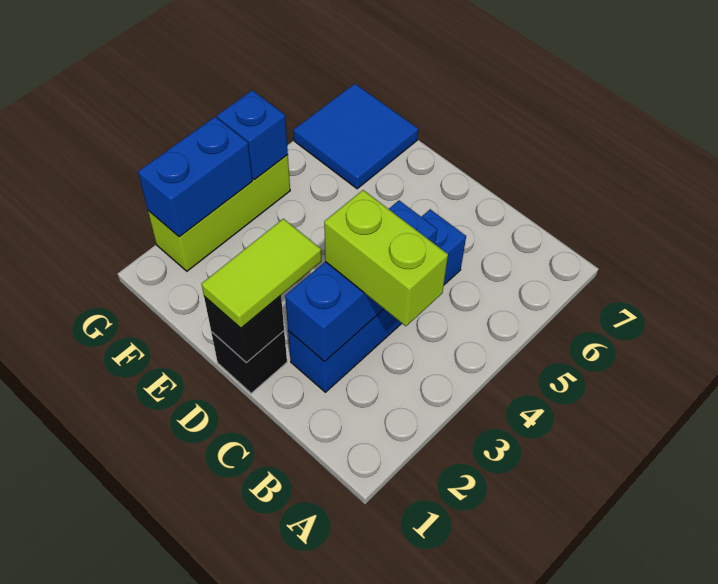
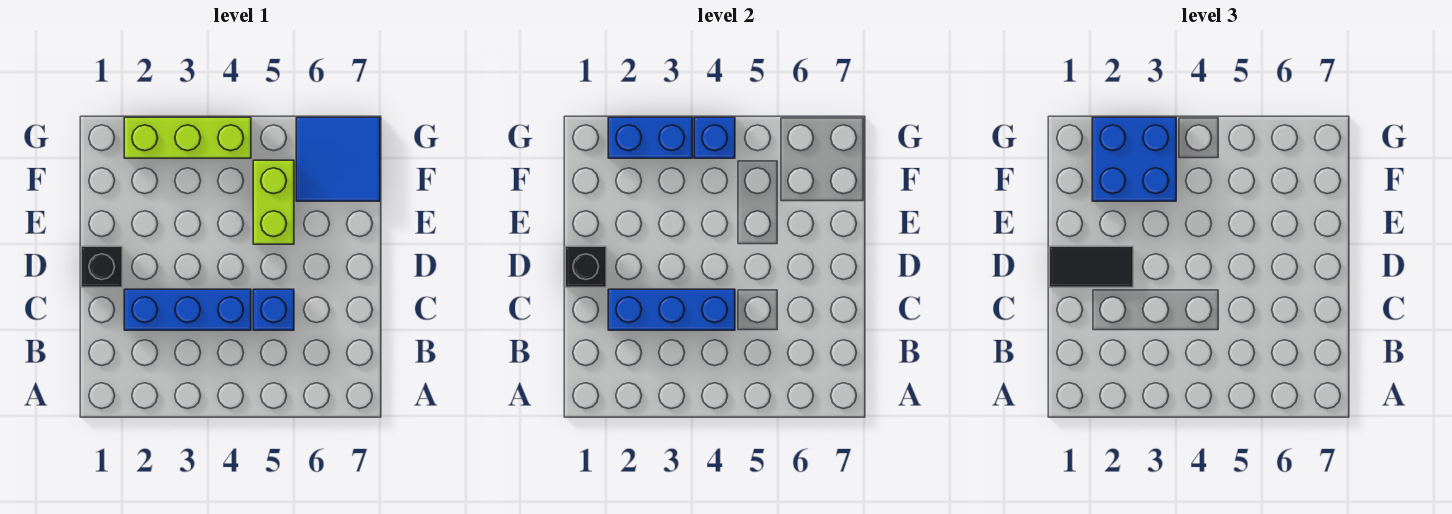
lime 1x2 brick [324,190,448,326] -> lime 1x2 brick moved to [253,160,294,244]
lime 1x2 tile [202,219,321,328] -> black 1x2 tile [1049,246,1133,287]
none -> blue 2x2 brick [1092,117,1176,201]

